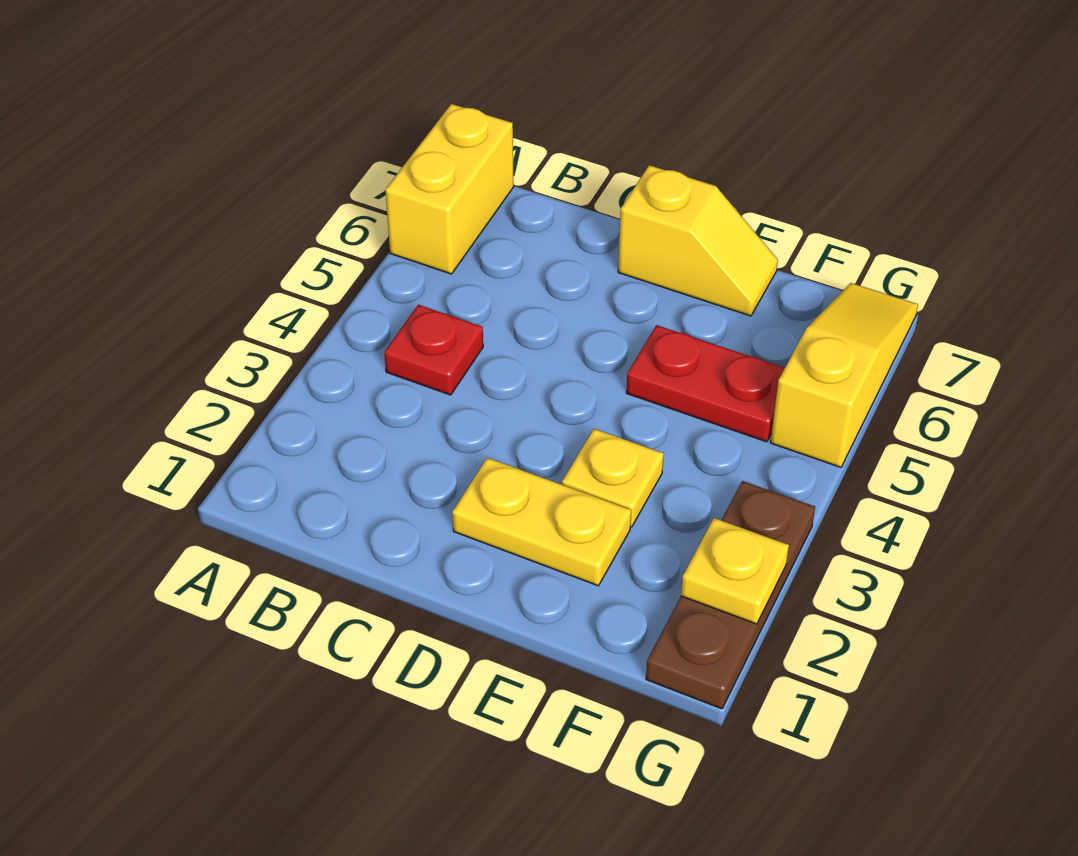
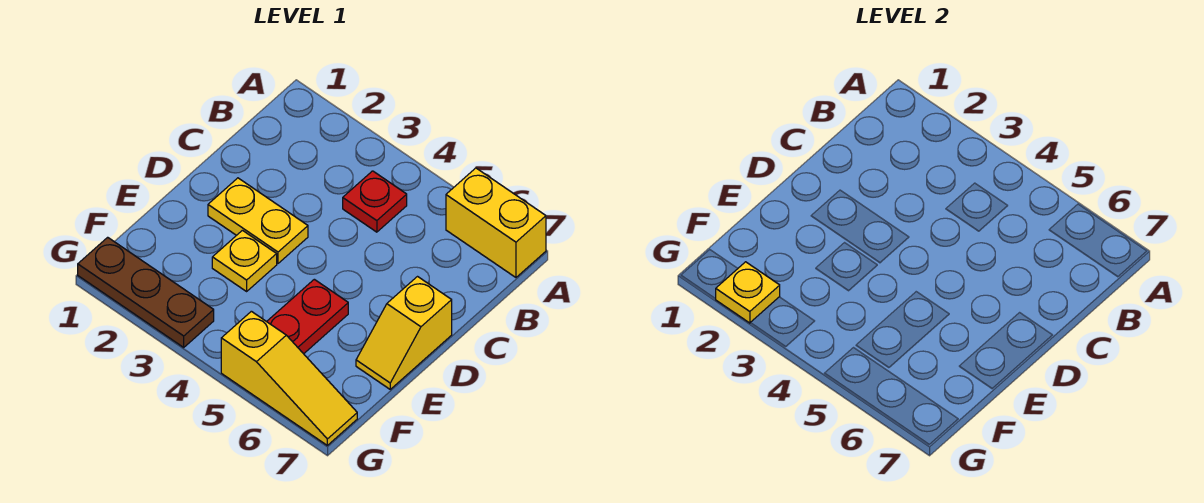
yellow 1x2 plate [452,458,631,586] -> yellow 1x2 plate turned to [208,178,308,263]

